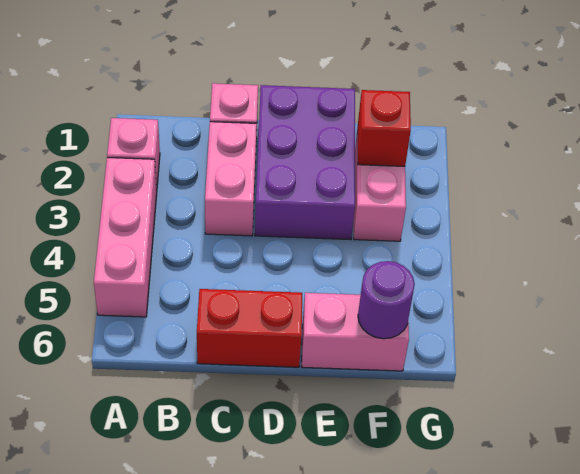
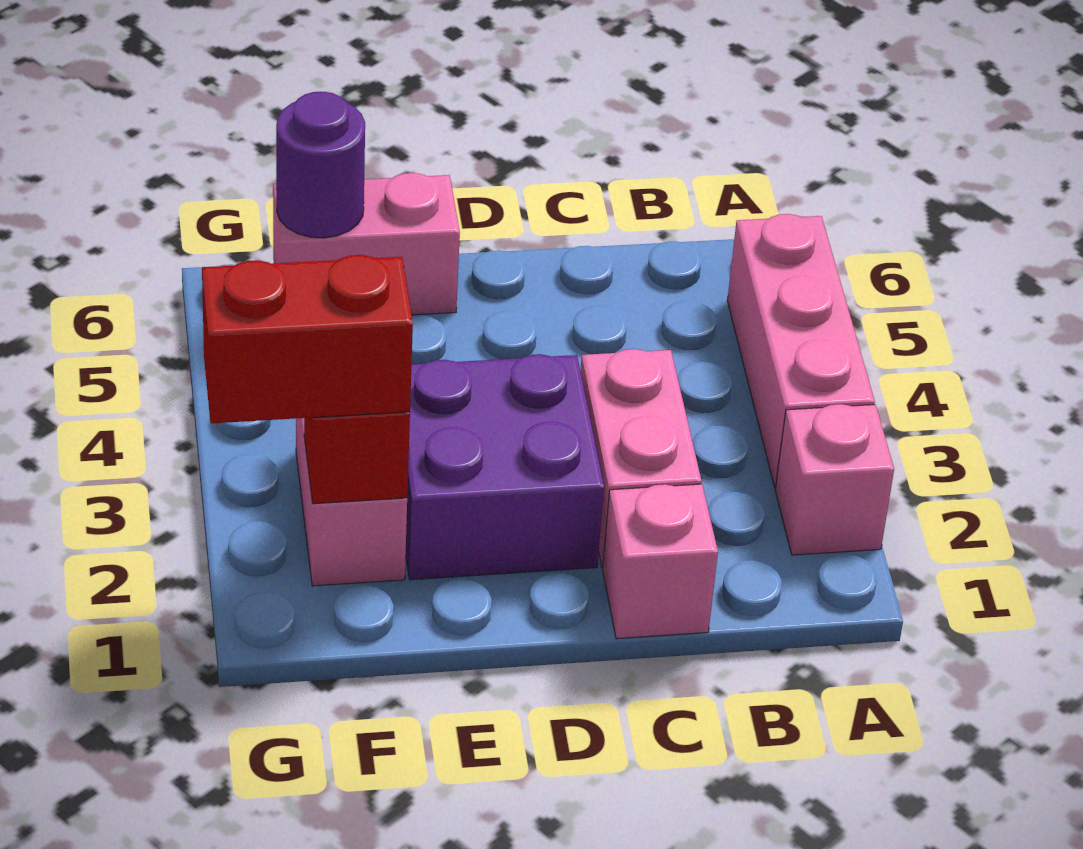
red 1x2 brick [197,289,302,367] -> red 1x2 brick moved to [202,255,413,423]
purple 2x3 brick [255,85,355,240] -> purple 2x2 brick [406,354,604,580]

